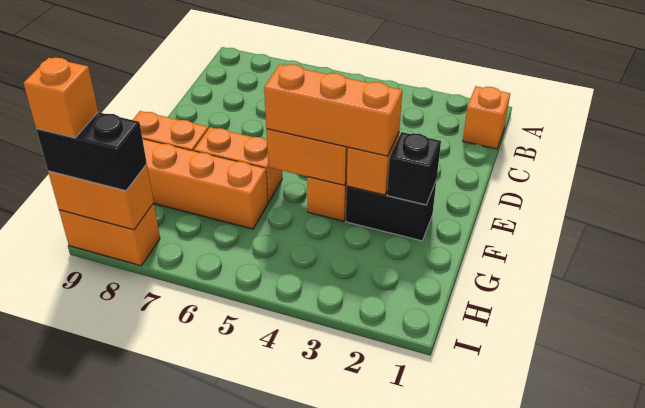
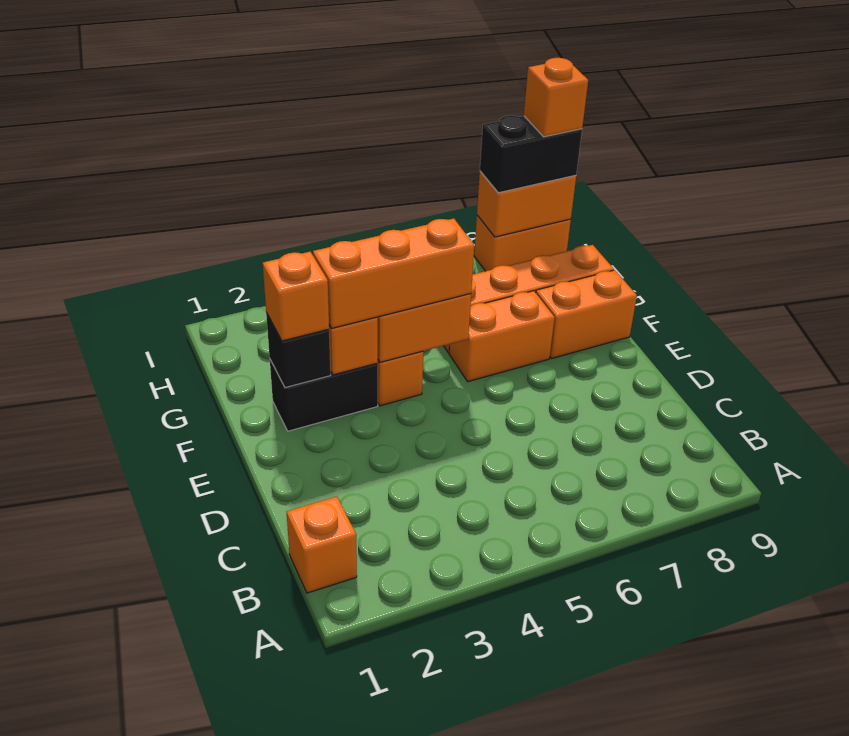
none -> orange 1x1 brick [263,252,329,341]

